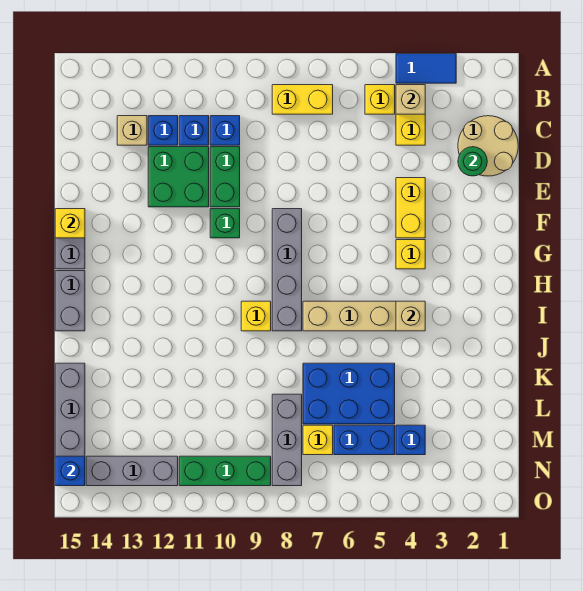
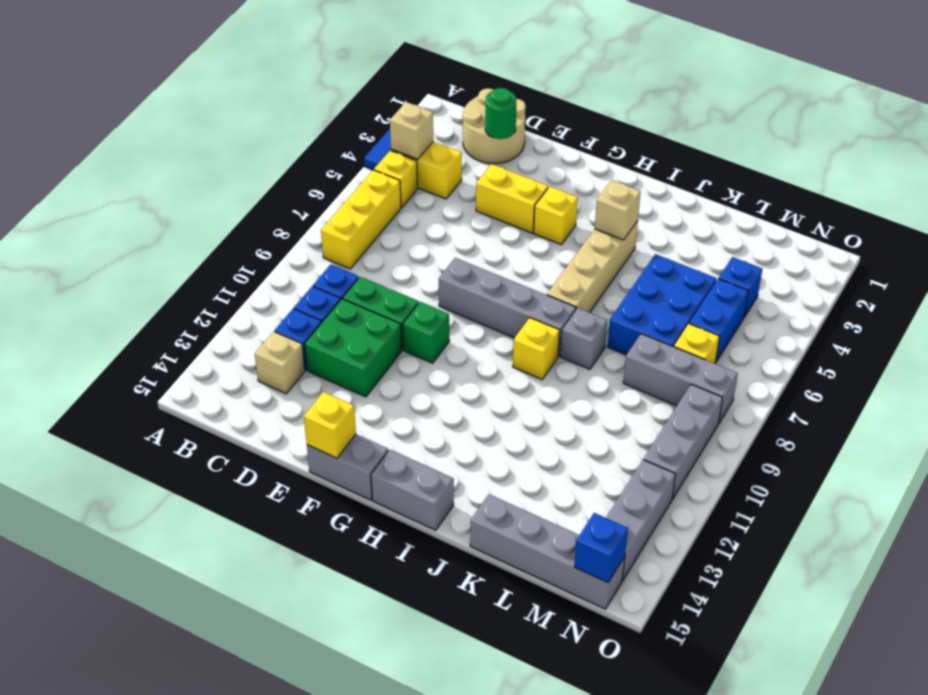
yellow 1x2 brick [272,85,333,114] -> yellow 1x3 brick [321,170,401,269]
none -> grey 1x1 brick [560,308,607,369]
green 1x3 brick [179,456,271,486] -> grey 1x3 brick [644,384,723,499]

